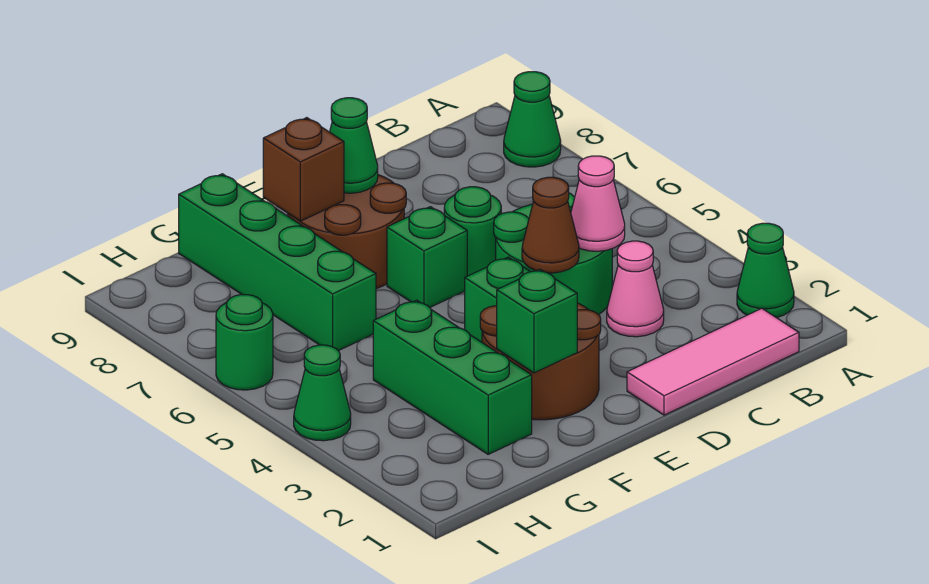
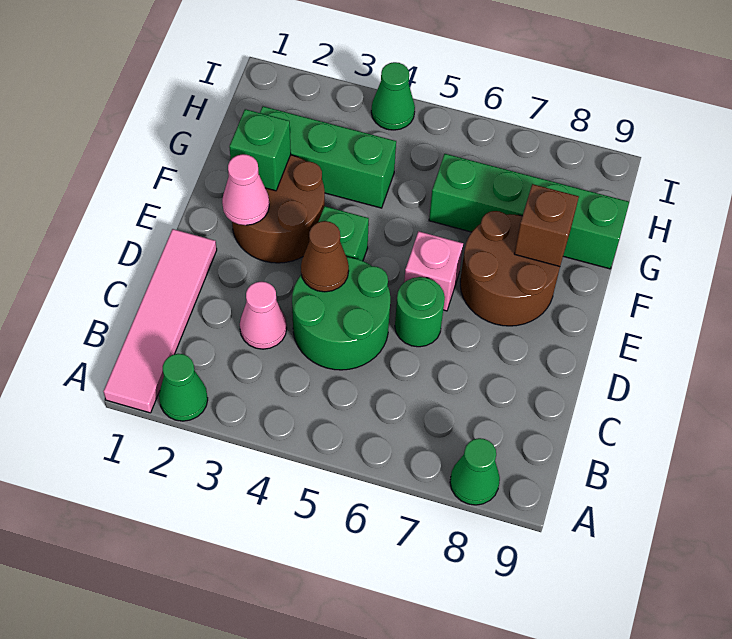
pink 1x3 tile [627,308,799,415] -> pink 1x4 tile [103,229,217,413]
pink 1x1 cone [571,156,625,251] -> pink 1x1 cone moved to [222,154,269,225]
green 1x1 brick [387,207,467,307] -> pink 1x1 brick [404,231,463,311]
green 1x1 cone [330,98,378,193] -> none
green 1x1 round brick [216,295,273,390] -> none

